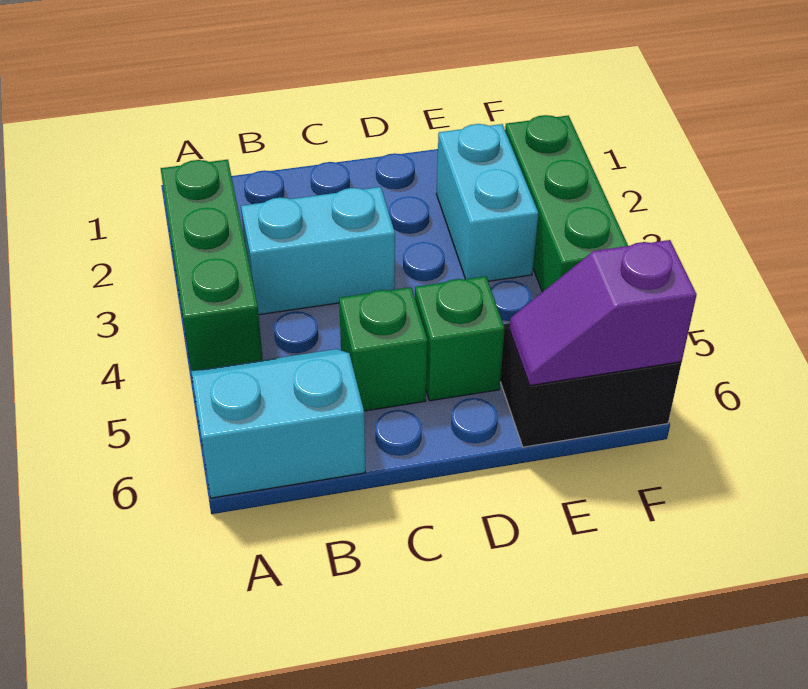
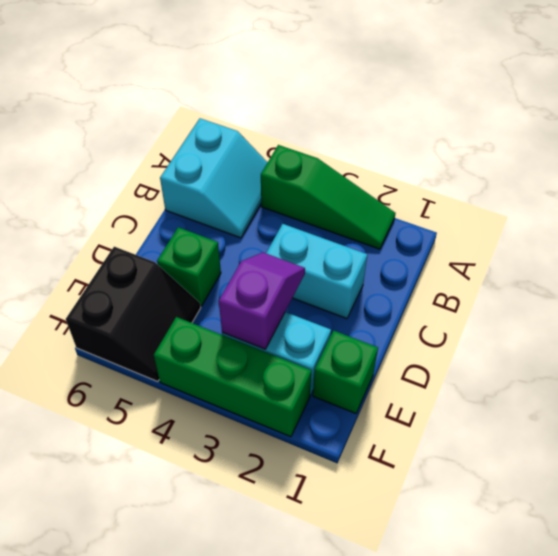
green 1x3 brick [161,160,263,371] -> green 1x3 slope [261,145,396,249]
cyan 1x2 brick [241,187,395,315] -> cyan 1x2 brick turned to [266,224,367,319]
green 1x1 brick [339,287,428,411] -> green 1x1 brick moved to [313,331,378,414]
purple 1x2 slope [510,240,697,386] -> purple 1x2 slope moved to [219,252,305,349]

